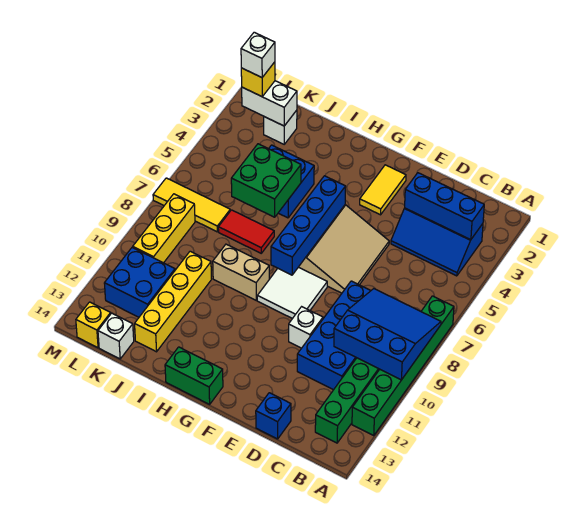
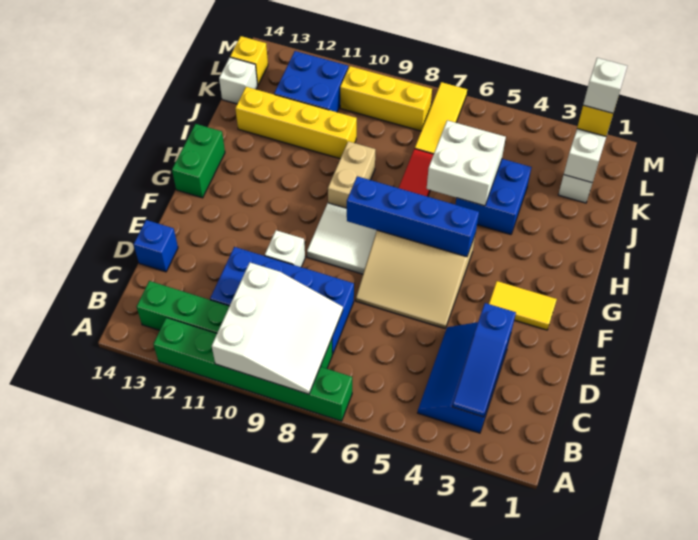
blue 3x3 slope [334,289,441,380] -> white 3x3 slope [212,263,343,394]
blue 1x3 brick [405,173,484,240] -> blue 1x3 slope [452,303,516,417]
green 2x2 brick [231,144,301,217] -> white 2x2 brick [427,120,506,206]

